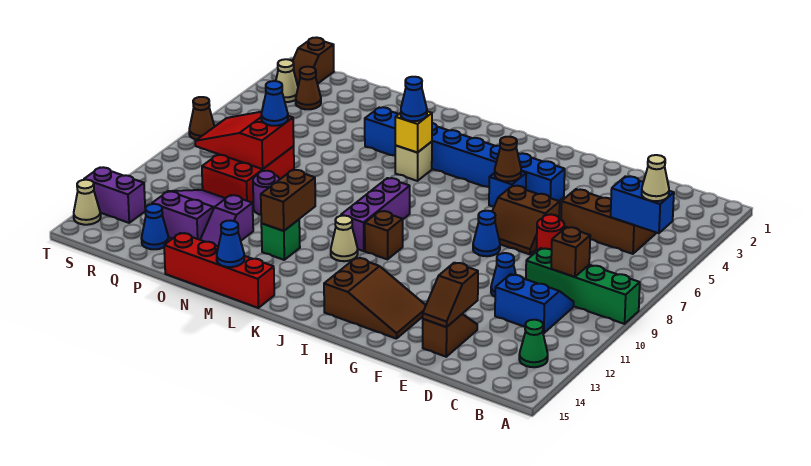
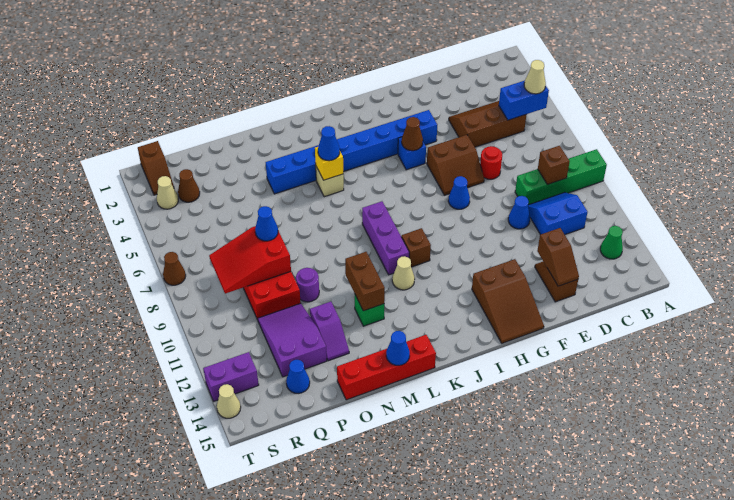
brown 2x3 slope [324,258,426,339] -> brown 2x3 slope turned to [472,259,544,343]

